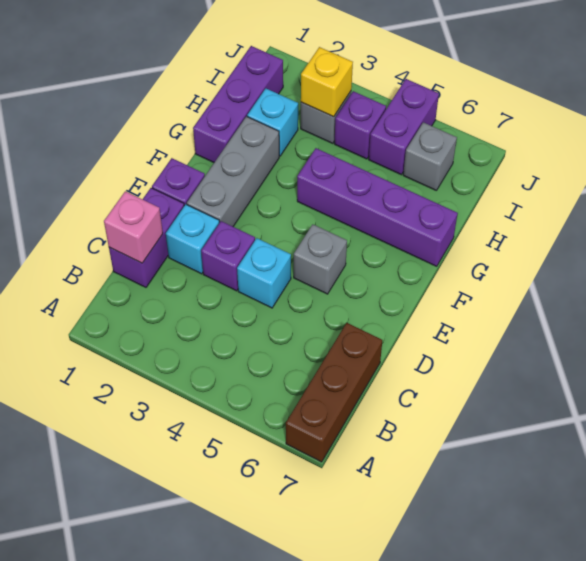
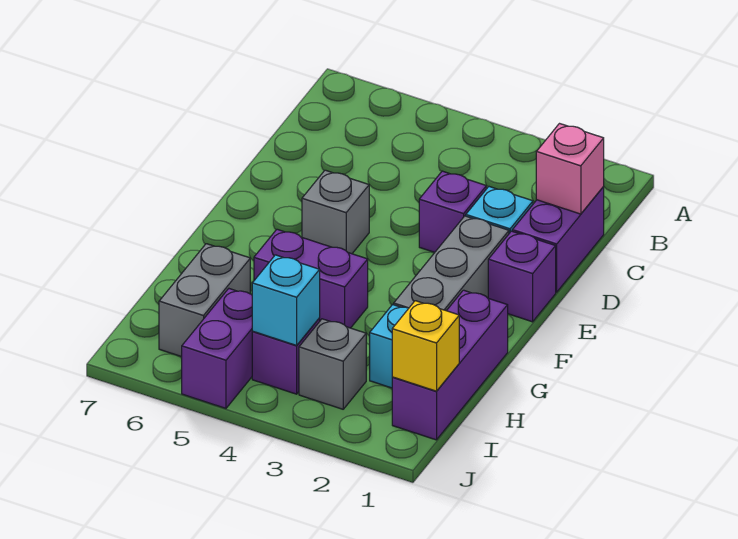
brown 1x3 brick [286,323,382,462] -> none
cyan 1x1 brick [237,238,291,308] -> cyan 1x1 brick moved to [252,255,320,345]
purple 1x4 brick [297,148,458,266] -> purple 1x2 brick [254,229,368,328]
yellow 1x1 brick [301,47,353,117] -> yellow 1x1 brick moved to [392,301,459,391]
grey 1x1 brick [403,122,457,191] -> grey 1x2 brick [159,244,250,357]

